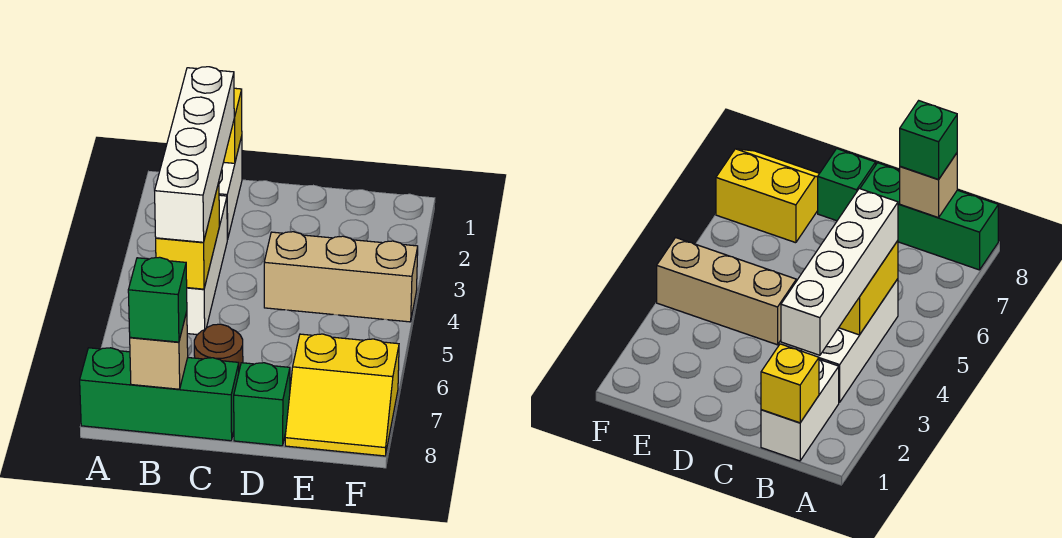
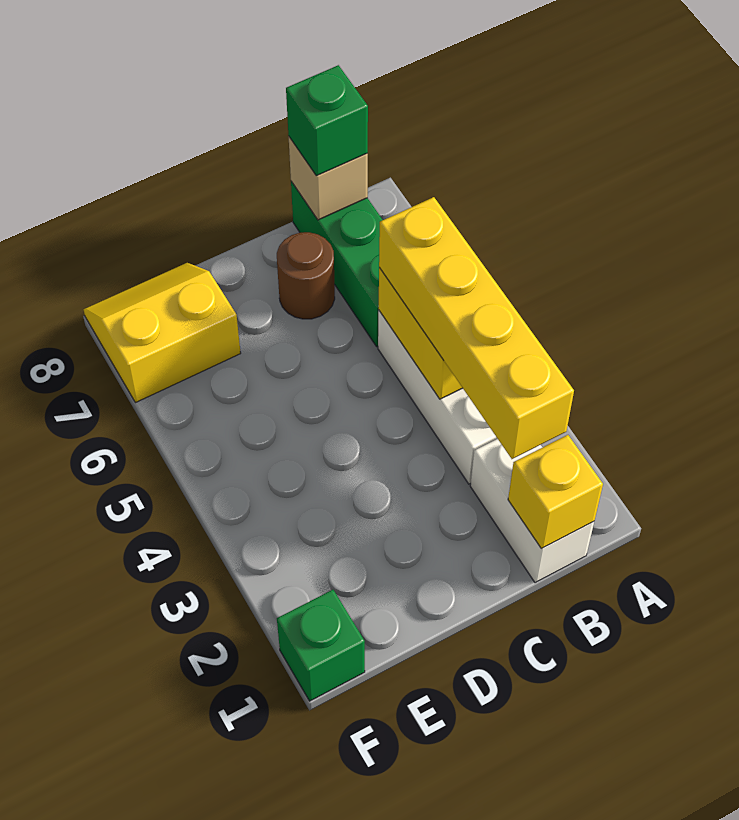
green 1x3 brick [80,348,239,441] -> green 1x3 brick turned to [291,182,383,346]
white 1x4 brick [155,67,234,242] -> yellow 1x4 brick [379,197,574,459]
tan 1x3 brick [264,232,418,322] -> none
green 1x1 brick [234,363,290,446] -> green 1x1 brick moved to [277,590,365,701]

